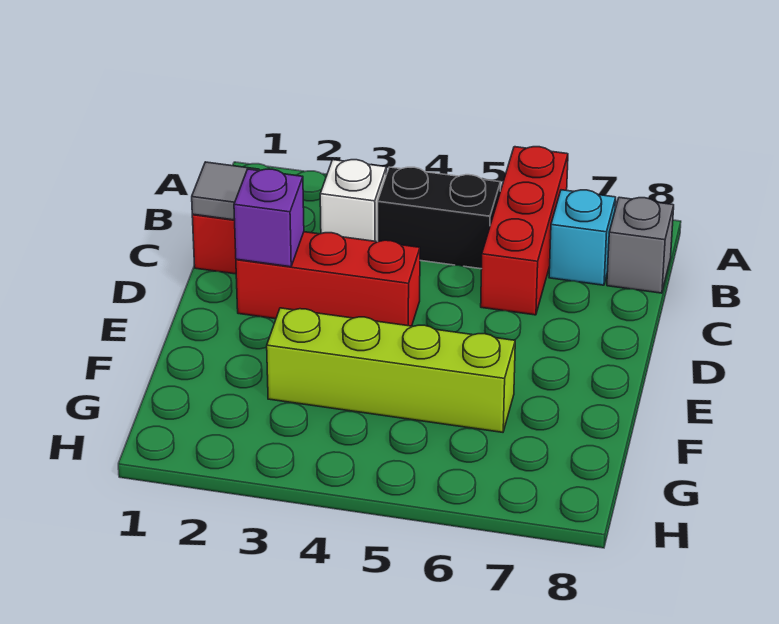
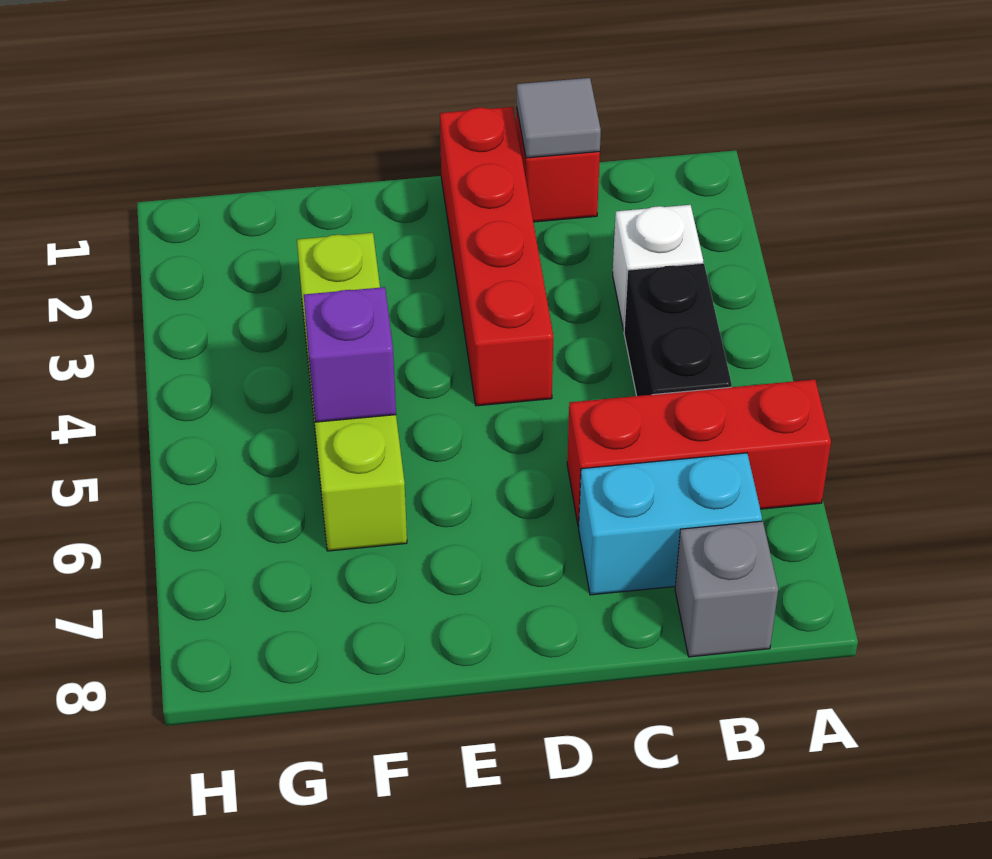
cyan 1x1 brick [549,190,616,285] -> cyan 1x2 brick [579,453,762,595]
red 1x3 brick [236,232,420,326] -> red 1x4 brick [440,107,553,406]
purple 1x1 brick [234,169,304,267] -> purple 1x1 brick moved to [304,287,396,422]

